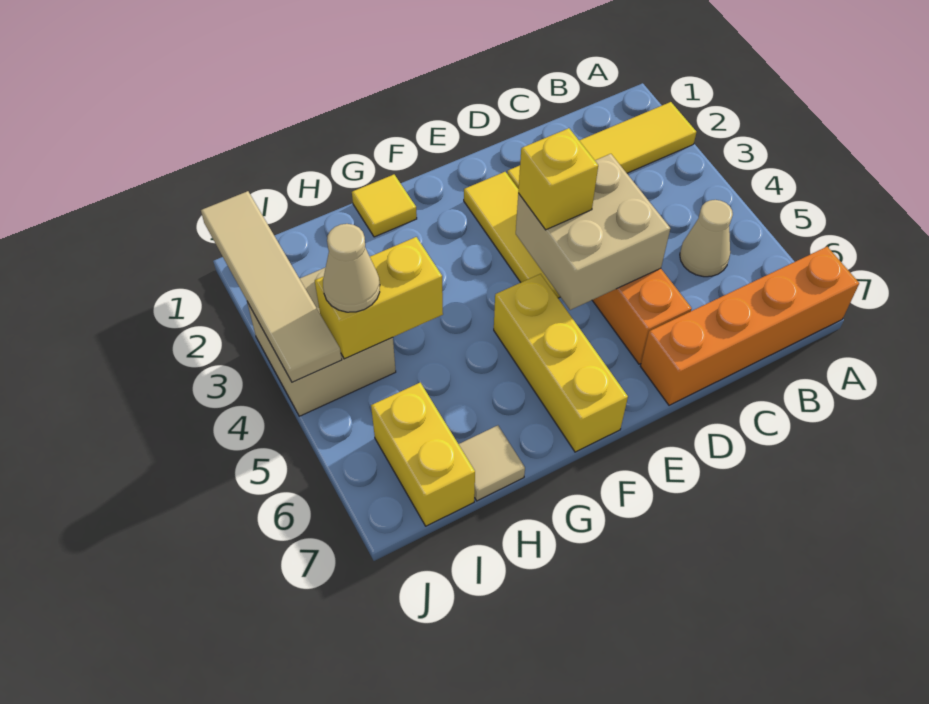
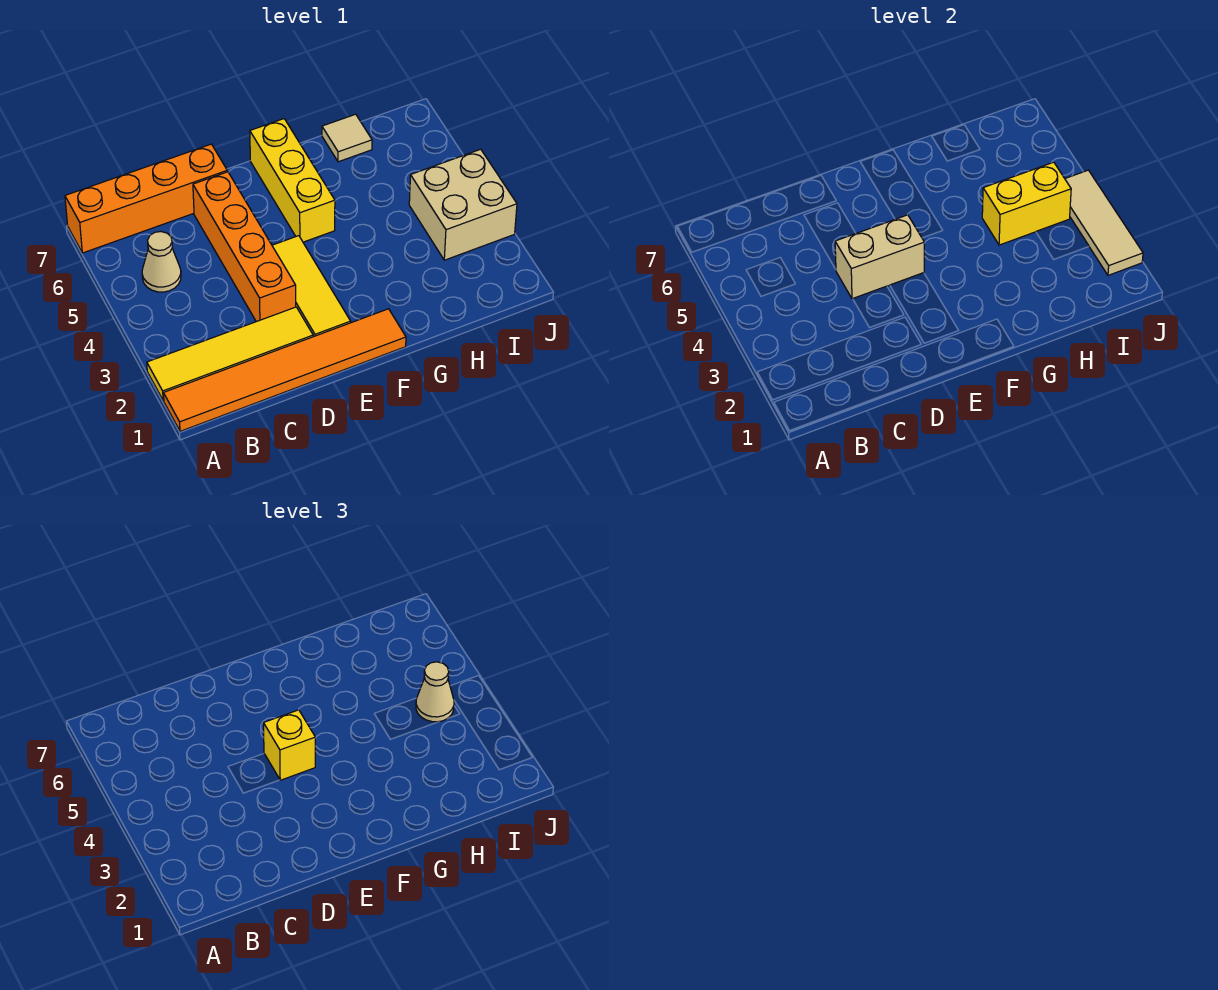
none -> orange 1x6 tile [164,309,406,431]
tan 2x2 brick [516,154,670,310] -> tan 1x2 brick [835,215,924,299]
yellow 1x1 tile [352,175,417,237] -> none
yellow 1x2 brick [371,383,475,526] -> none
tan 1x4 tile [201,191,342,382] -> tan 1x3 tile [1065,170,1143,275]

